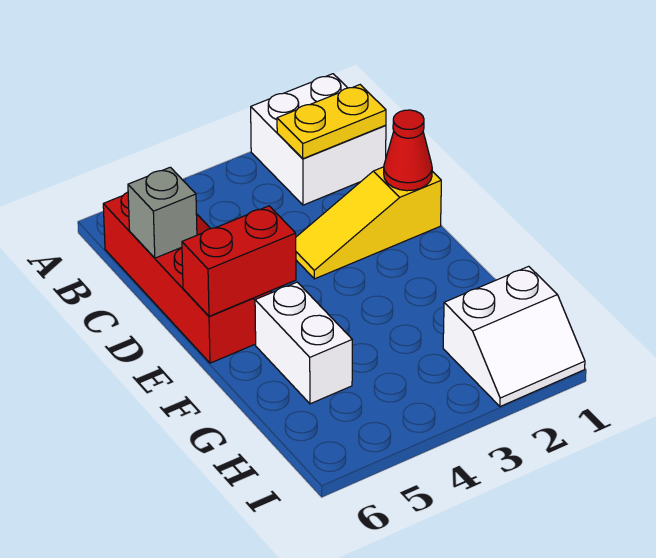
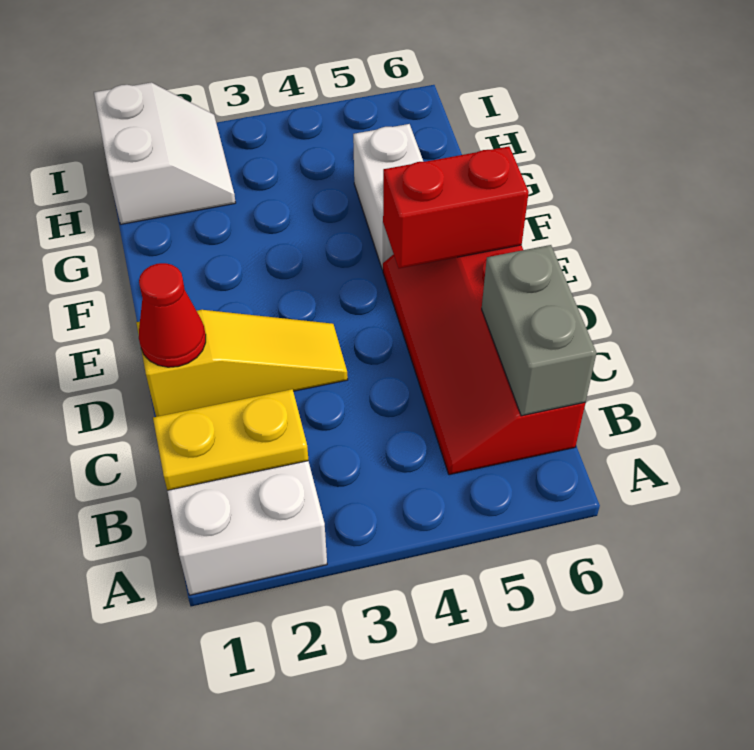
grey 1x1 brick [128,167,197,258] -> grey 1x2 brick [482,245,596,416]
white 2x2 slope [443,266,585,406] -> white 2x2 slope turned to [94,82,236,224]

